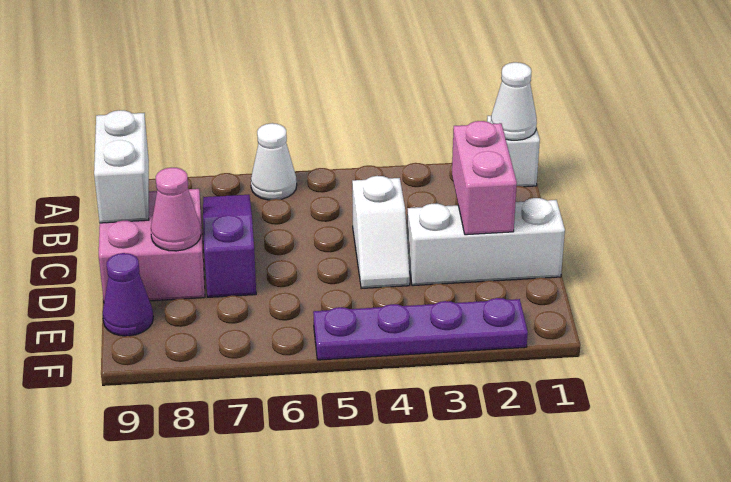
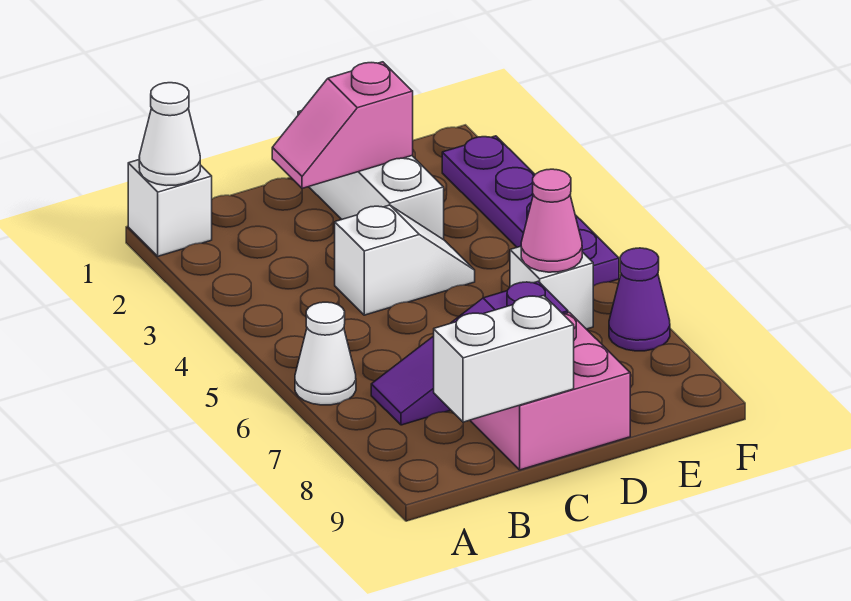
pink 1x2 brick [452,121,517,235] -> pink 1x2 slope [272,62,413,188]
pink 1x1 cone [151,167,201,251] -> pink 1x1 cone moved to [521,169,582,272]
none -> white 1x1 brick [510,246,593,329]
purple 1x1 cone [103,253,153,336] -> purple 1x1 cone moved to [609,248,670,351]

